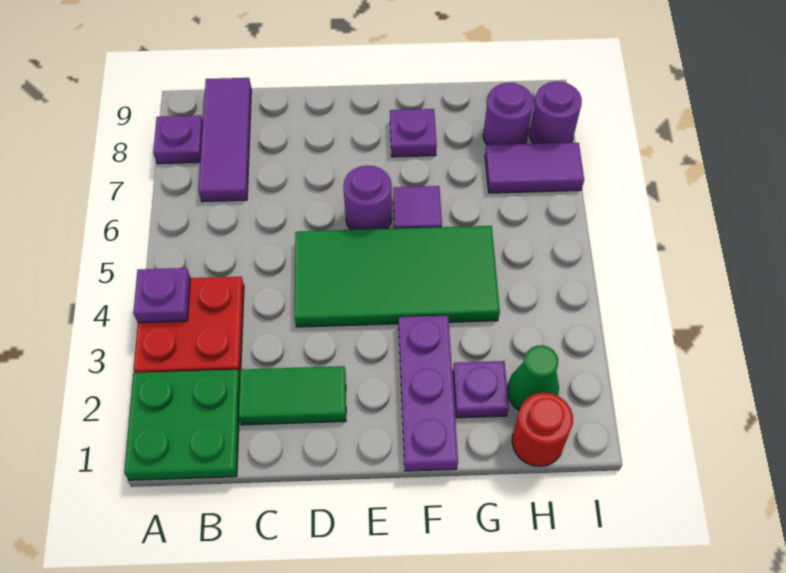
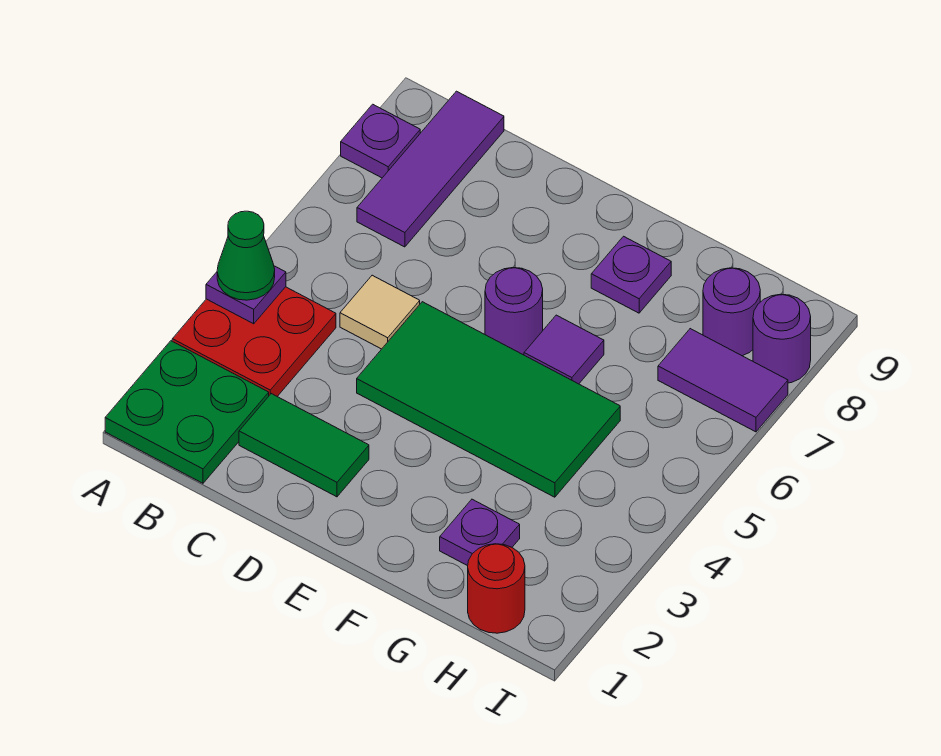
none -> tan 1x1 tile [340,275,420,349]
purple 1x3 plate [399,315,458,471] -> none
green 1x1 cone [507,345,559,410] -> green 1x1 cone moved to [217,211,275,300]

